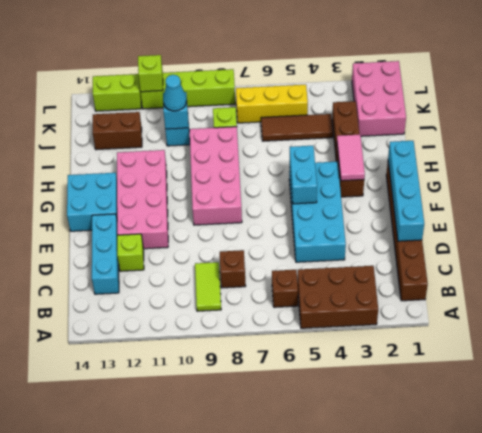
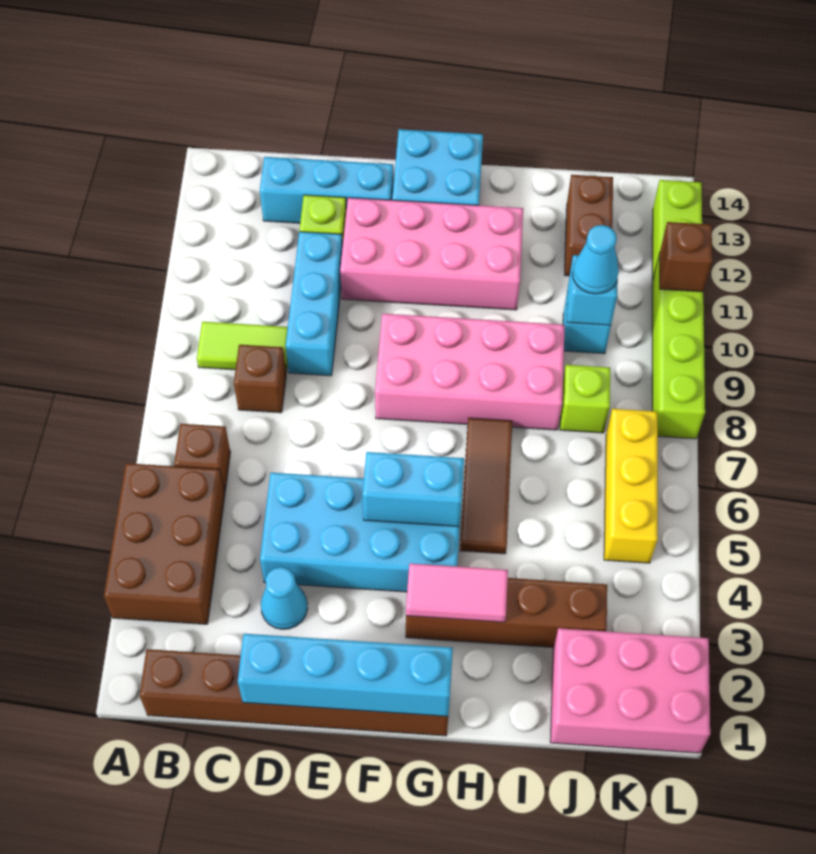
none -> cyan 1x1 cone [261,567,308,629]
none -> cyan 1x3 brick [286,232,343,376]
brown 1x3 tile [261,114,333,141] -> brown 1x3 tile moved to [460,418,512,554]
lime 1x1 brick [138,55,163,92] -> brown 1x1 brick [660,222,712,292]

